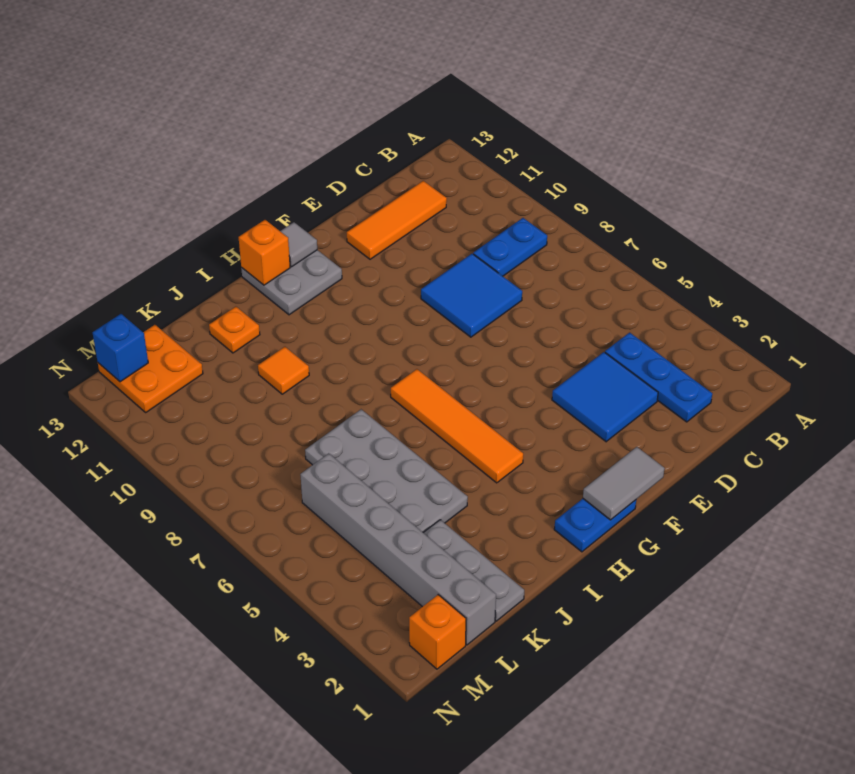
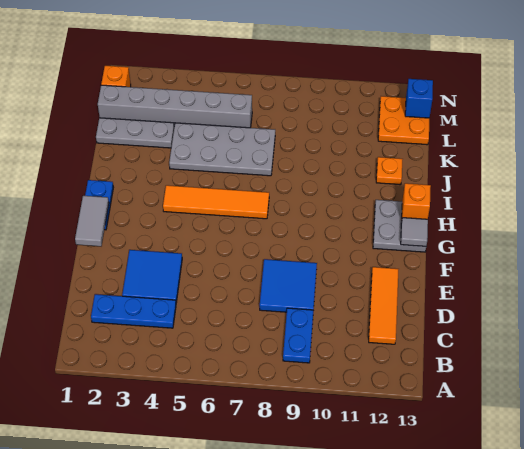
orange 1x1 tile [258,347,309,394] -> none

